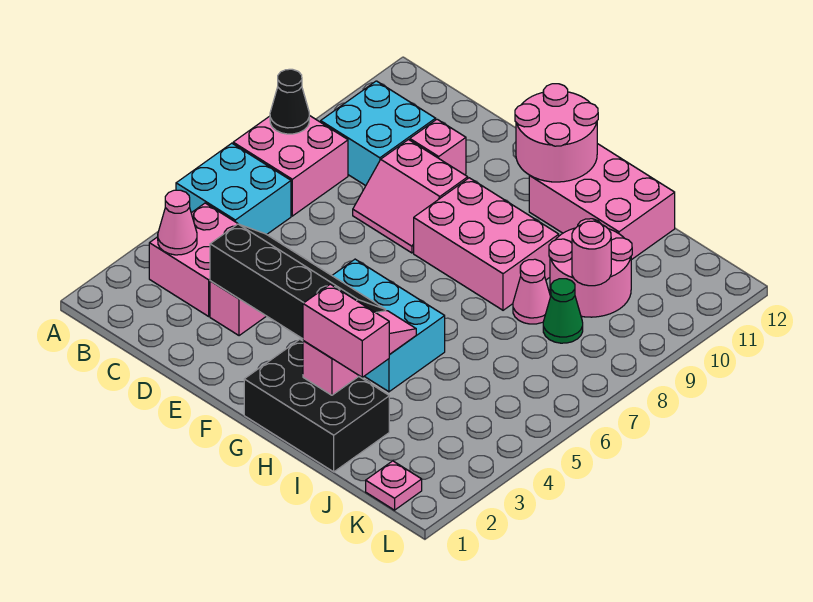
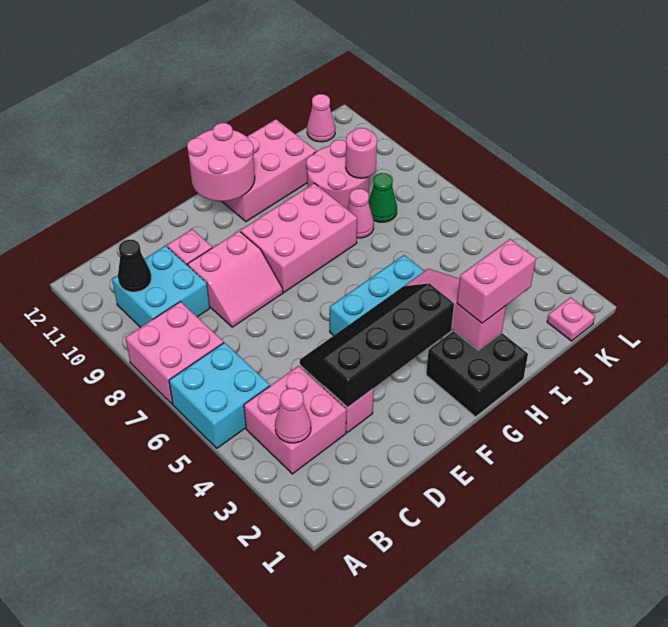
black 1x1 cone [270,69,309,134] -> black 1x1 cone moved to [118,240,152,292]
black 2x3 brick [244,339,389,472] -> black 2x2 brick [426,331,528,417]
none -> pink 1x1 cone [307,94,335,142]

